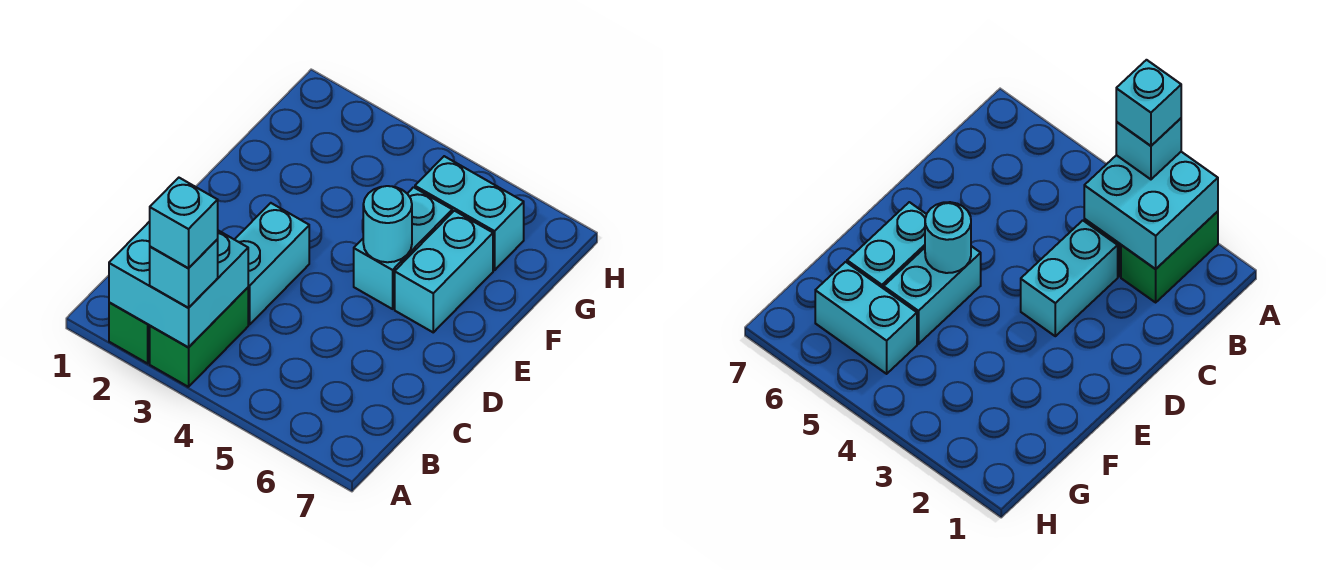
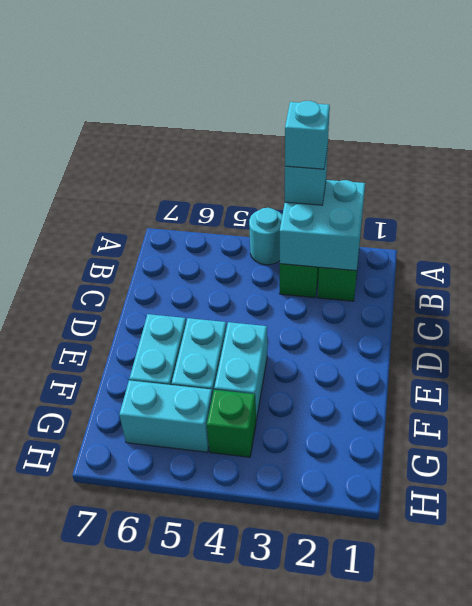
cyan 1x2 brick [234,203,309,325] -> cyan 1x2 brick moved to [214,322,267,420]
cyan 1x1 round brick [363,186,412,262] -> cyan 1x1 round brick moved to [249,208,282,265]
none -> green 1x1 brick [207,390,256,457]

